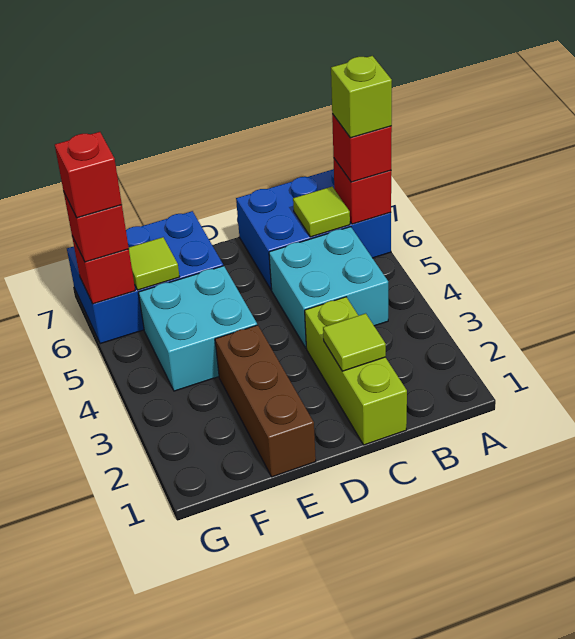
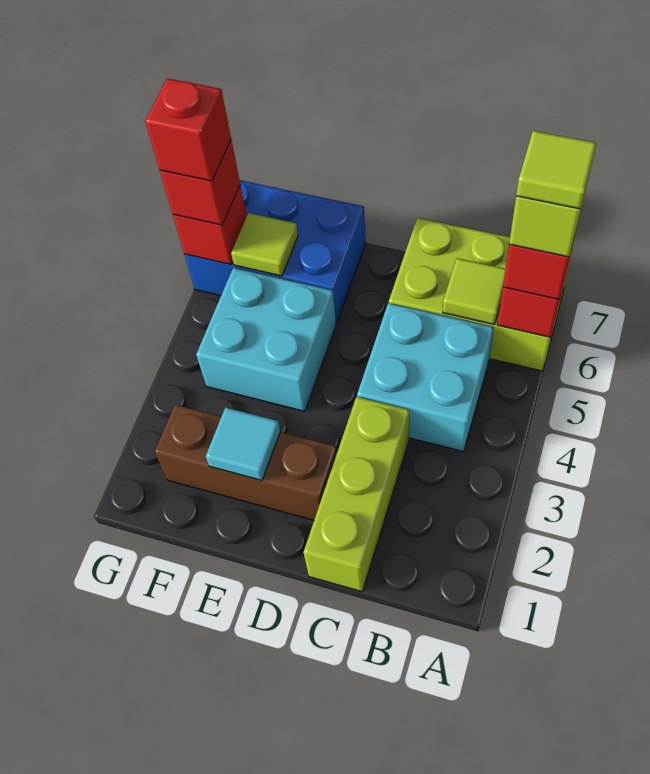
blue 2x3 brick [236,169,391,290] -> lime 2x3 brick [389,218,572,371]
lime 1x1 tile [323,313,386,371] -> lime 1x1 tile moved to [516,131,596,209]
brown 1x3 brick [215,325,316,477] -> brown 1x3 brick turned to [155,405,337,520]
none -> cyan 1x1 tile [206,407,280,480]

